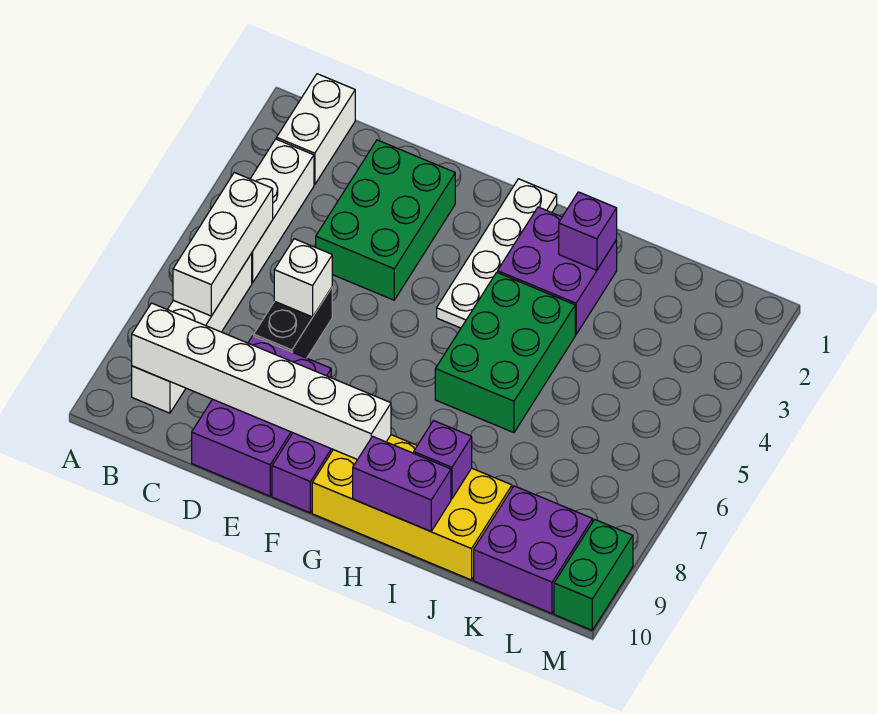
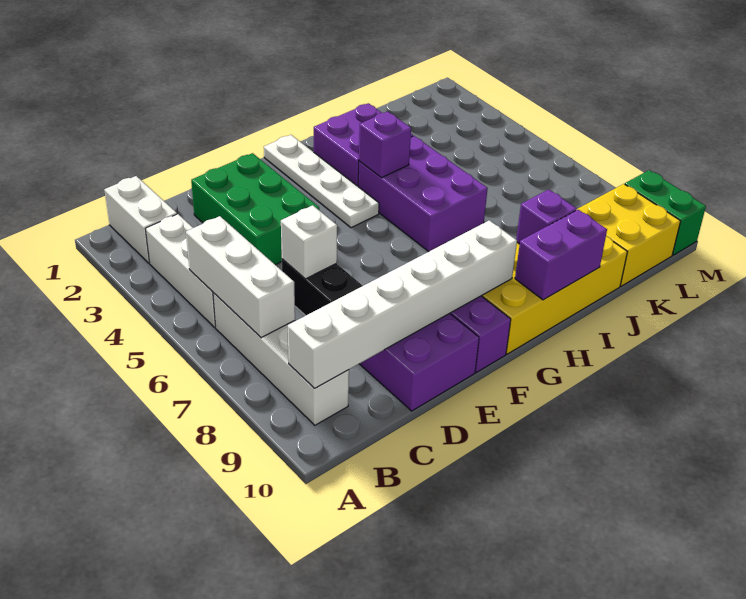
green 2x3 brick [435,272,575,433] -> purple 2x3 brick [358,136,488,252]
purple 1x1 brick [559,192,617,270] -> purple 1x1 brick moved to [359,111,411,178]
purple 2x2 brick [474,486,593,613] -> yellow 2x2 brick [577,184,681,286]

